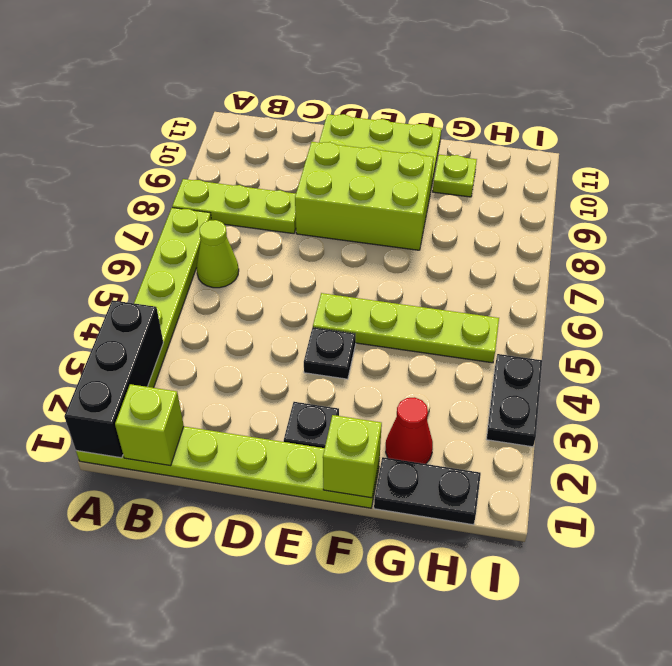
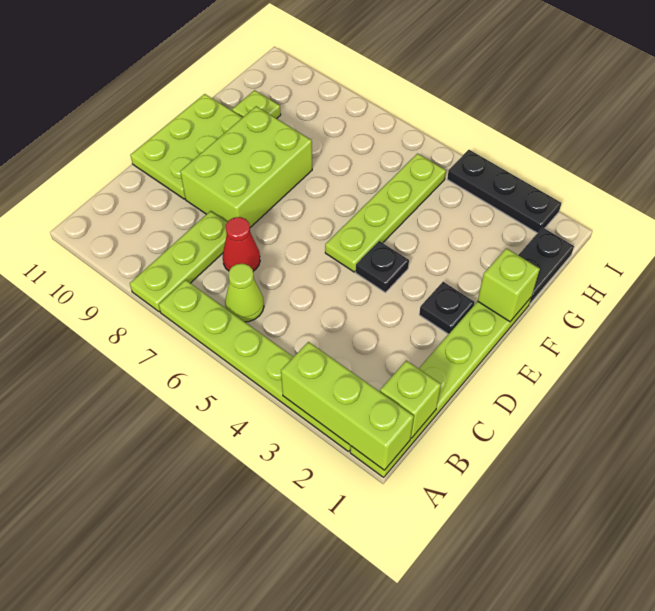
black 1x3 brick [64,300,163,458] -> lime 1x3 brick [281,342,414,470]
red 1x1 cone [386,397,433,464] -> red 1x1 cone moved to [223,217,260,271]
black 1x2 plate [487,354,542,447] -> black 1x3 plate [447,150,561,233]

